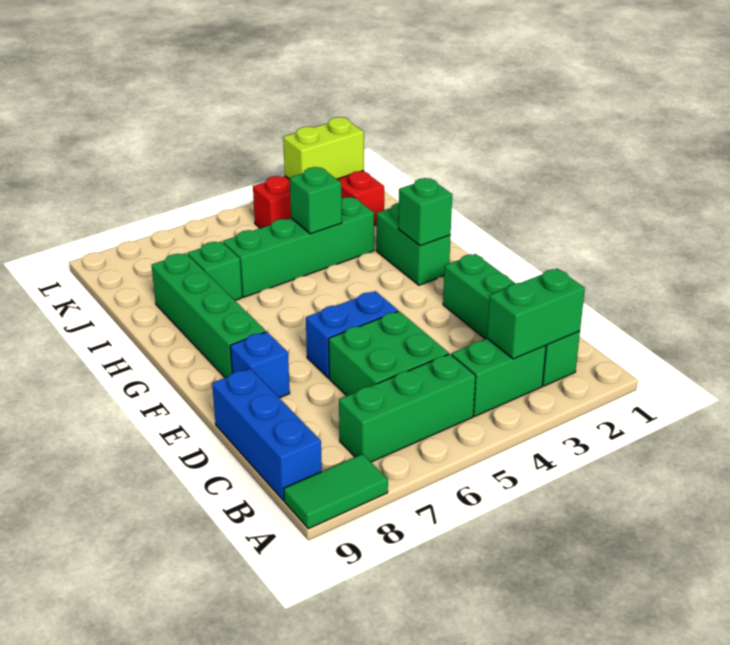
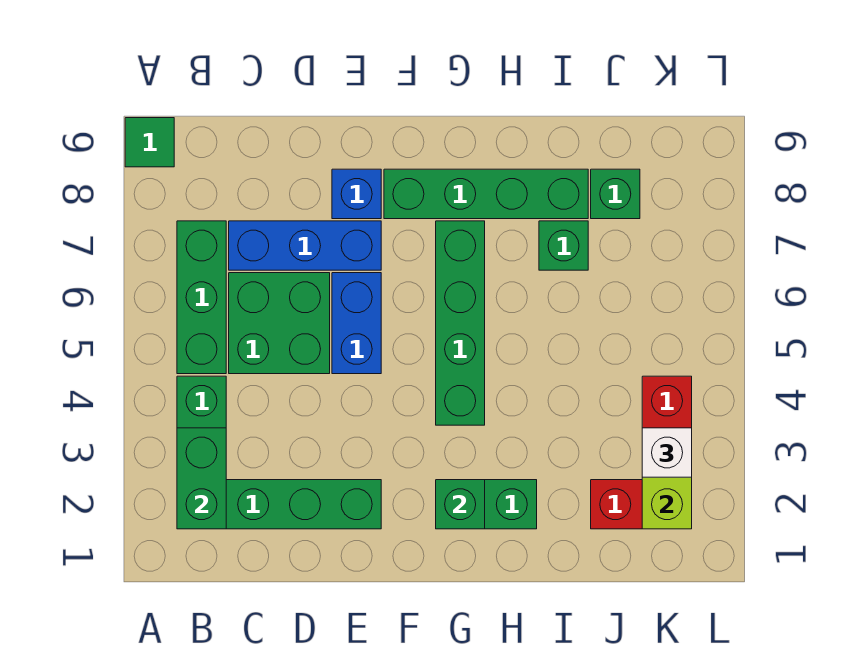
green 1x2 tile [284,454,388,529] -> green 1x1 tile [125,118,174,167]
blue 1x3 brick [212,369,322,500] -> blue 1x3 brick moved to [229,221,381,270]
green 1x4 brick [223,197,374,297] -> green 1x4 brick moved to [436,221,485,425]
green 1x1 brick [290,167,342,234] -> green 1x1 brick moved to [591,169,640,219]
none -> white 1x1 brick [642,428,692,477]

